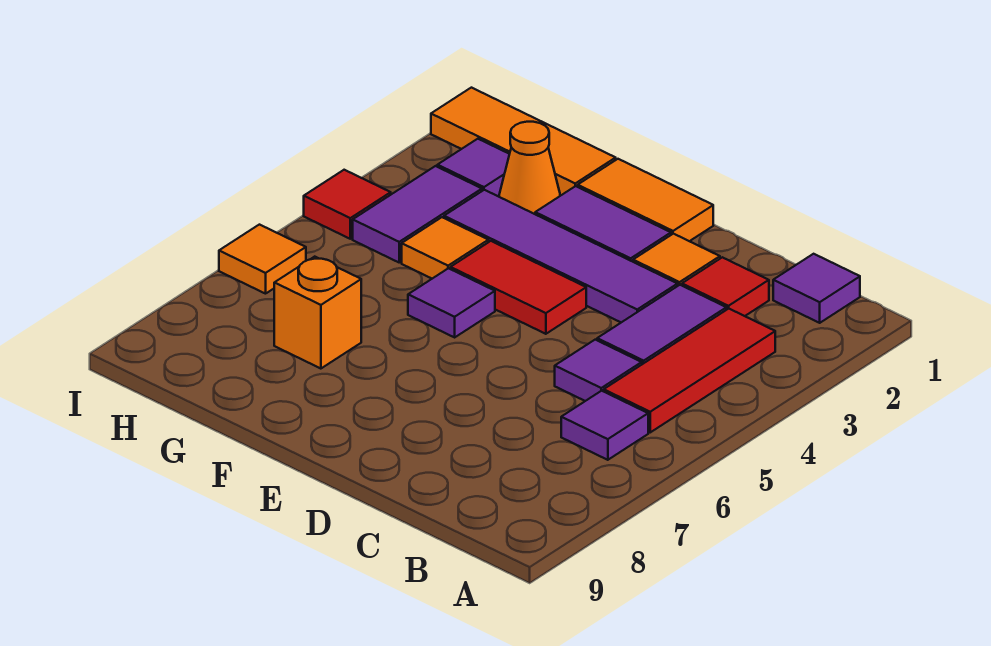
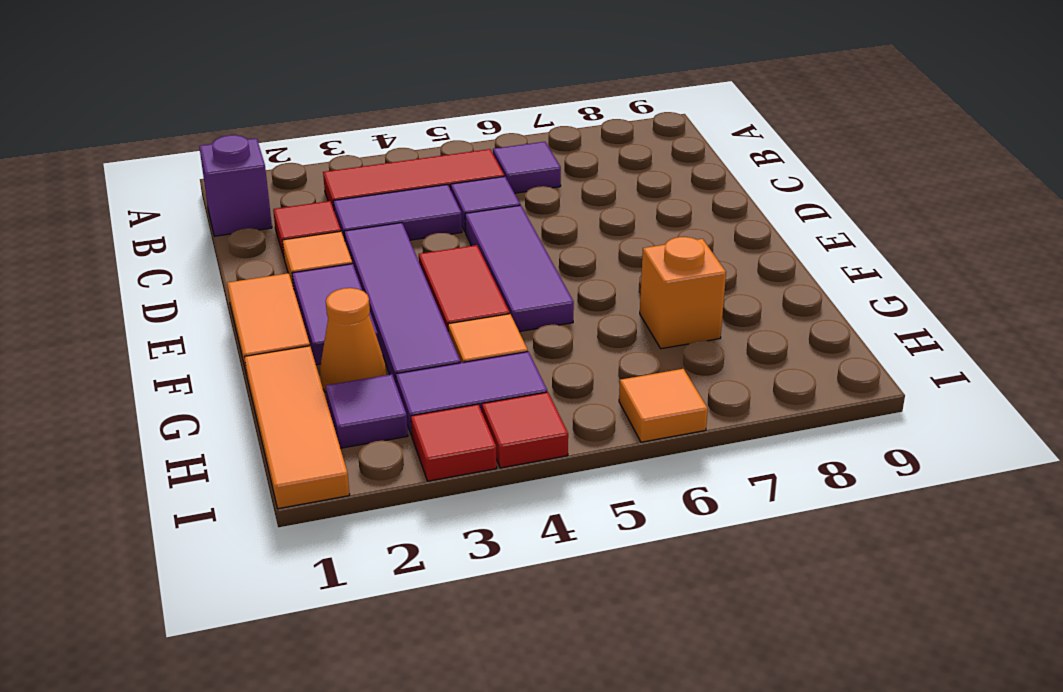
purple 1x1 tile [773,254,860,323] -> purple 1x1 brick [199,135,272,236]
purple 1x1 tile [408,268,495,337] -> purple 1x3 tile [465,205,574,332]
none -> red 1x1 tile [411,404,497,481]

